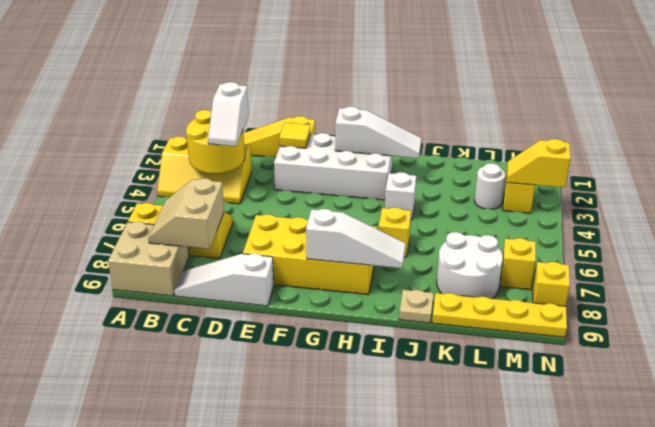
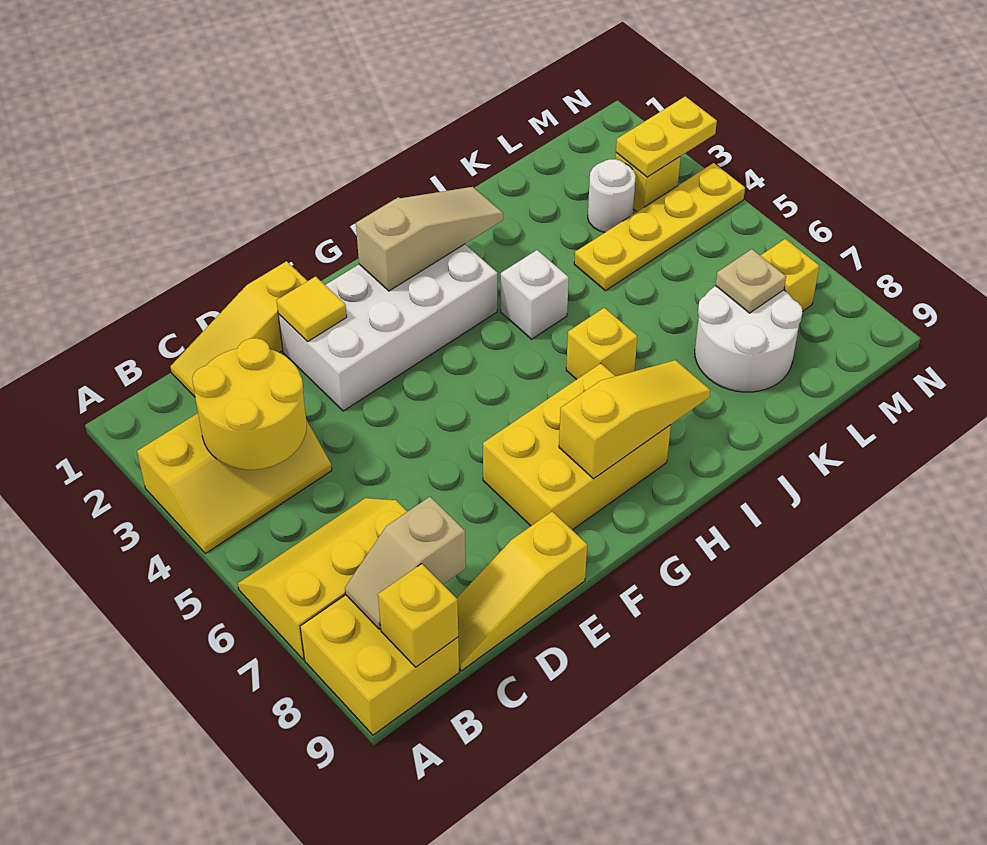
tan 2x2 brick [108,222,189,296] -> yellow 2x2 brick [300,595,459,735]
tan 2x2 slope [148,178,224,249] -> tan 1x2 slope [345,497,466,629]
white 1x2 slope [208,82,249,146] -> none
white 1x3 slope [174,254,274,306] -> yellow 1x3 slope [457,512,587,671]
yellow 2x4 brick [243,214,377,294] -> yellow 2x3 brick [483,363,671,530]
white 1x3 slope [335,107,422,158] -> tan 1x3 slope [356,187,503,291]
white 1x3 slope [306,209,406,268] -> yellow 1x3 slope [559,360,710,479]
tan 1x1 plate [399,290,434,323] -> tan 1x1 plate moved to [716,249,786,313]
yellow 1x4 plate [432,293,567,337] -> yellow 1x4 plate moved to [574,163,745,291]
yellow 1x2 slope [507,139,570,188] -> yellow 1x2 plate [616,96,717,177]
yellow 1x1 brick [533,262,570,306] -> yellow 1x1 brick moved to [378,564,458,667]

